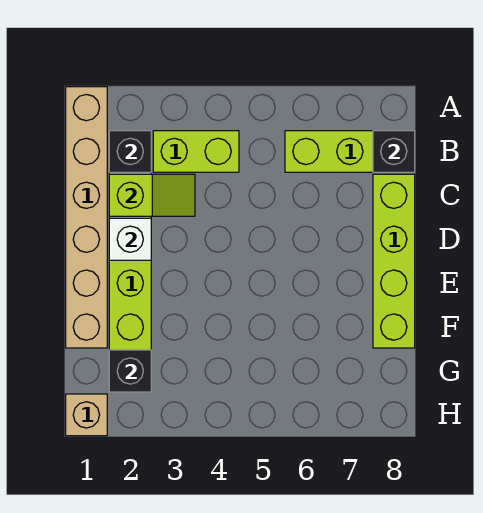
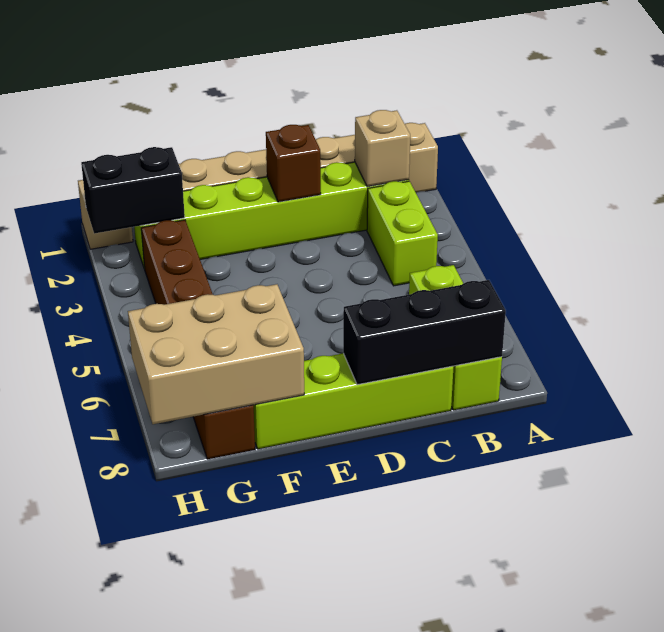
black 1x1 brick [109,131,151,172] -> tan 1x1 brick [355,110,410,187]
black 1x1 brick [373,131,415,172] -> black 1x3 brick [343,280,506,385]
lime 1x2 slope [109,174,195,216] -> none
white 1x1 brick [109,218,151,260] -> brown 1x1 brick [266,125,321,202]
none -> tan 2x3 brick [128,284,304,424]
black 1x1 brick [109,350,151,392] -> black 1x2 brick [81,147,185,234]
none -> brown 1x6 brick [141,220,255,459]

